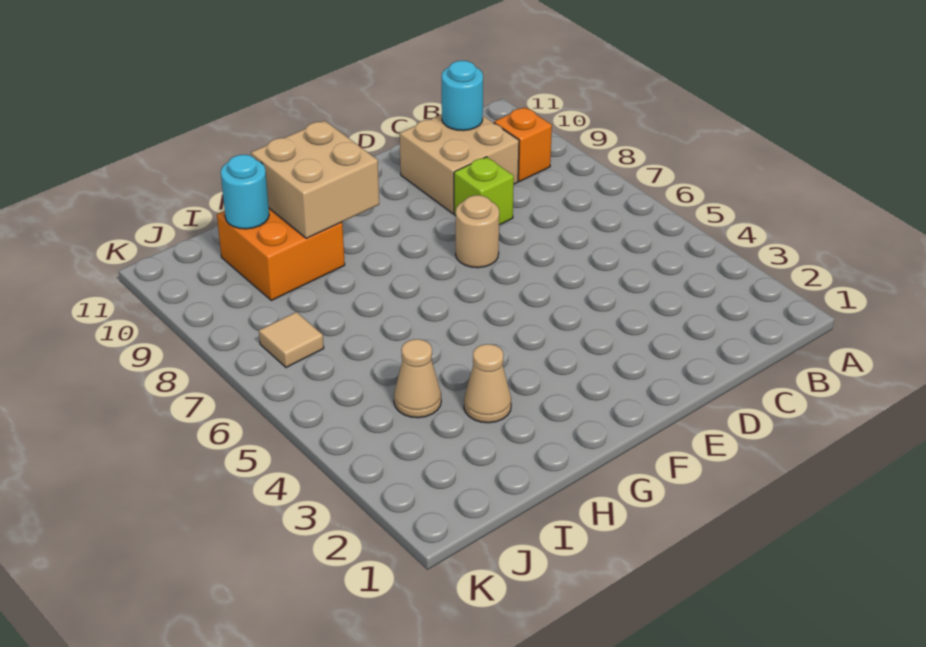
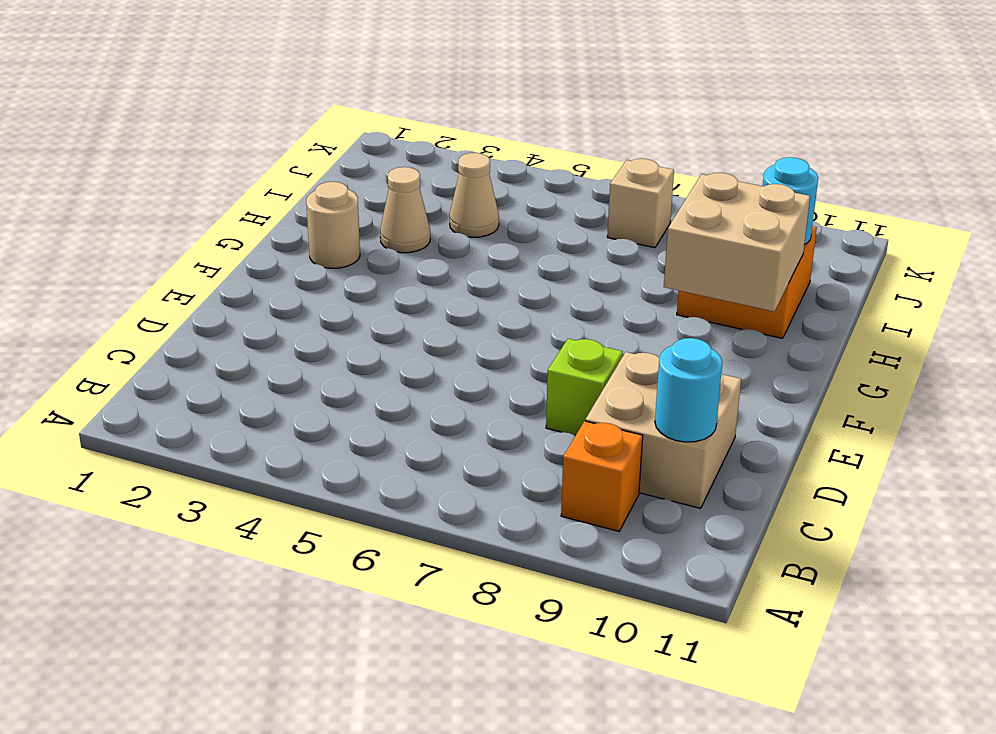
tan 1x1 round brick [456,195,499,268] -> tan 1x1 round brick moved to [306,182,360,268]
tan 1x1 tile [259,312,324,368] -> tan 1x1 brick [607,159,674,248]

